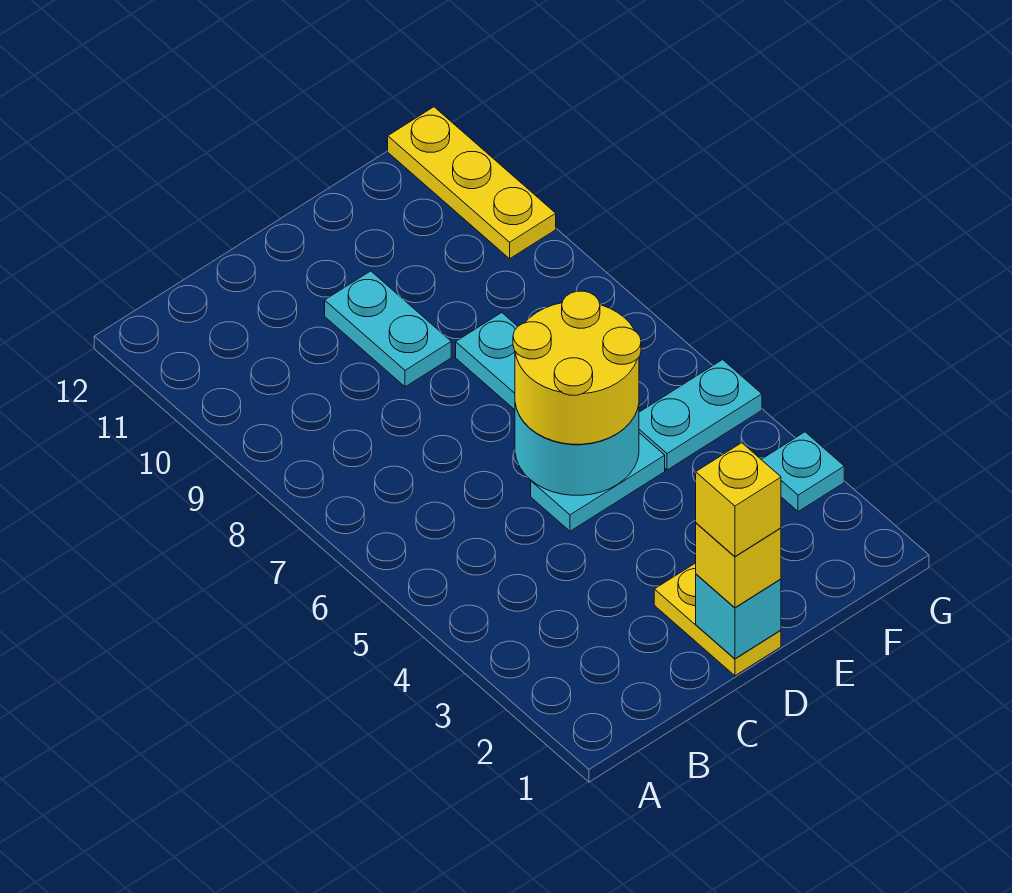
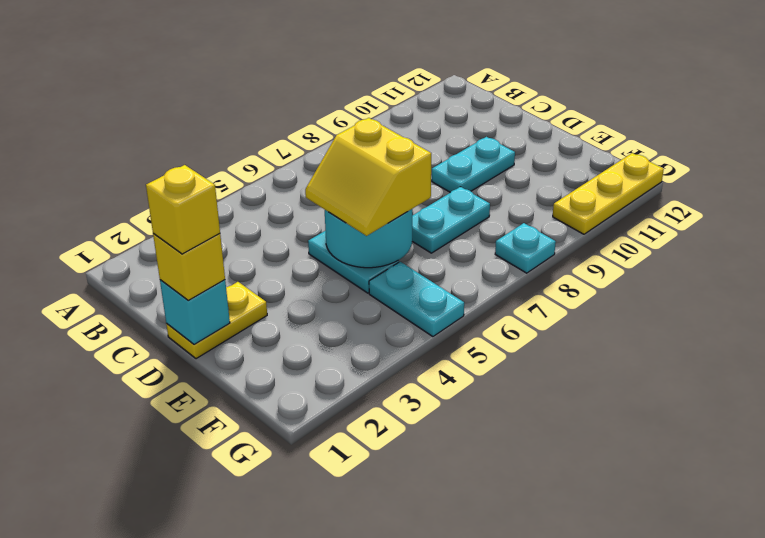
yellow 2x2 round brick [513,291,641,444] -> yellow 2x2 slope [305,118,431,236]
cyan 1x1 plate [761,432,844,512] -> cyan 1x1 plate moved to [495,223,556,273]

